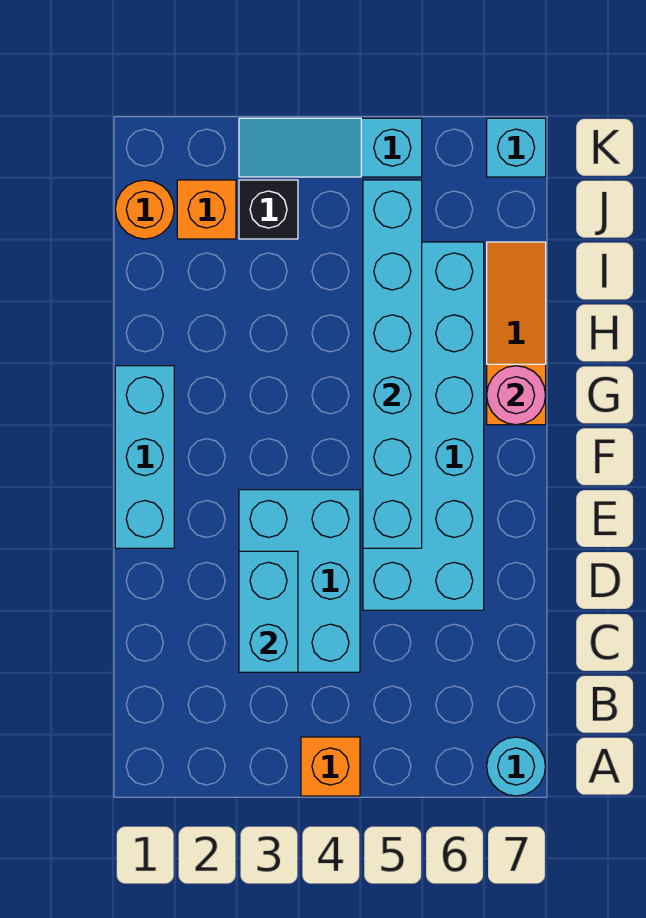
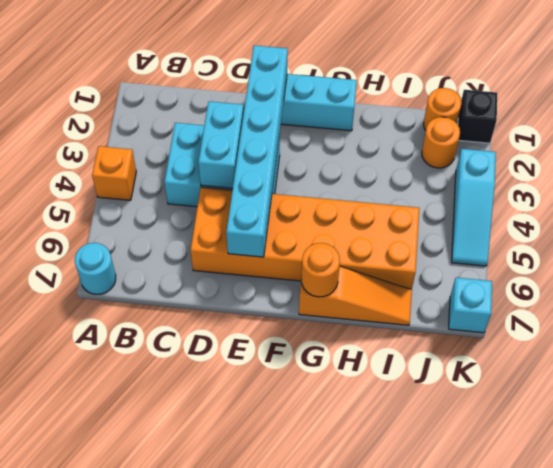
cyan 1x2 brick [239,551,298,672] -> cyan 1x2 brick turned to [198,101,244,188]
cyan 2x6 brick [363,242,484,610] -> orange 2x6 brick [191,187,419,290]
cyan 1x6 brick [363,180,422,548] -> cyan 1x6 brick turned to [226,46,288,257]
pink 1x1 round brick [487,366,546,425] -> orange 1x1 round brick [301,243,340,297]
orange 1x1 brick [177,180,236,239] -> orange 1x1 round brick [422,117,460,168]
black 1x1 brick [239,180,298,239] -> black 1x1 brick moved to [458,90,497,143]
cyan 1x3 slope [239,118,422,177] -> cyan 1x3 slope turned to [452,149,496,266]

